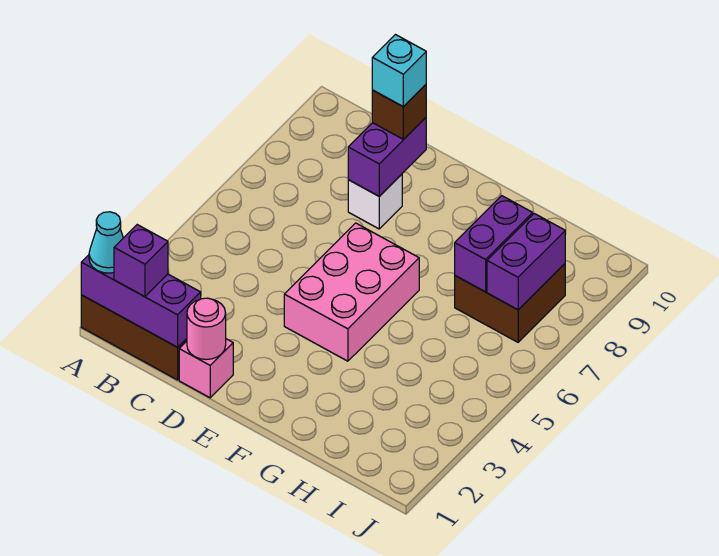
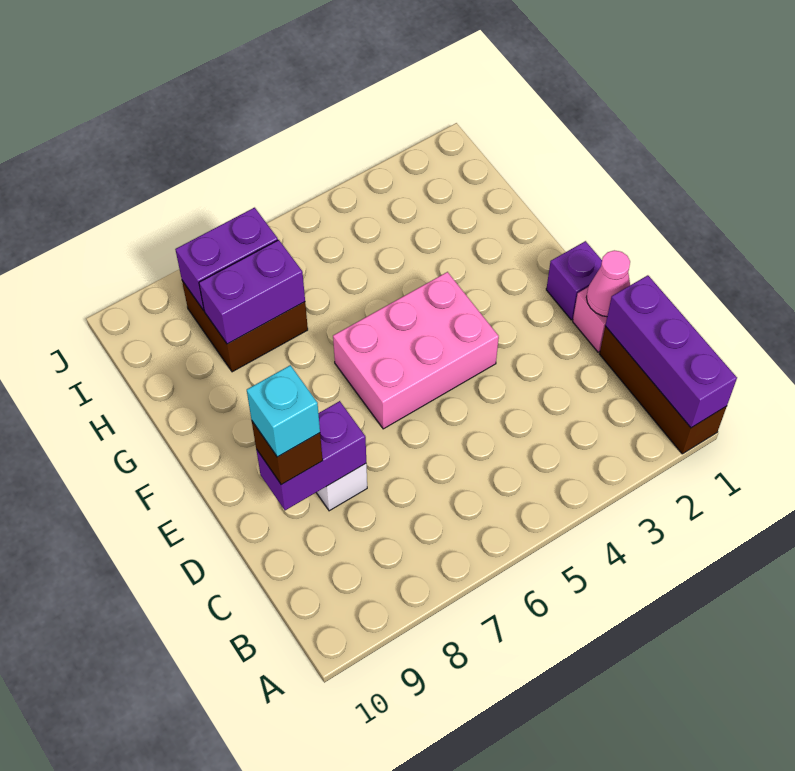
cyan 1x1 cone [89,212,123,273] -> none
purple 1x1 brick [114,225,168,297] -> purple 1x1 brick moved to [546,241,602,320]
pink 1x1 round brick [187,298,226,360] -> pink 1x1 cone [586,250,630,317]

